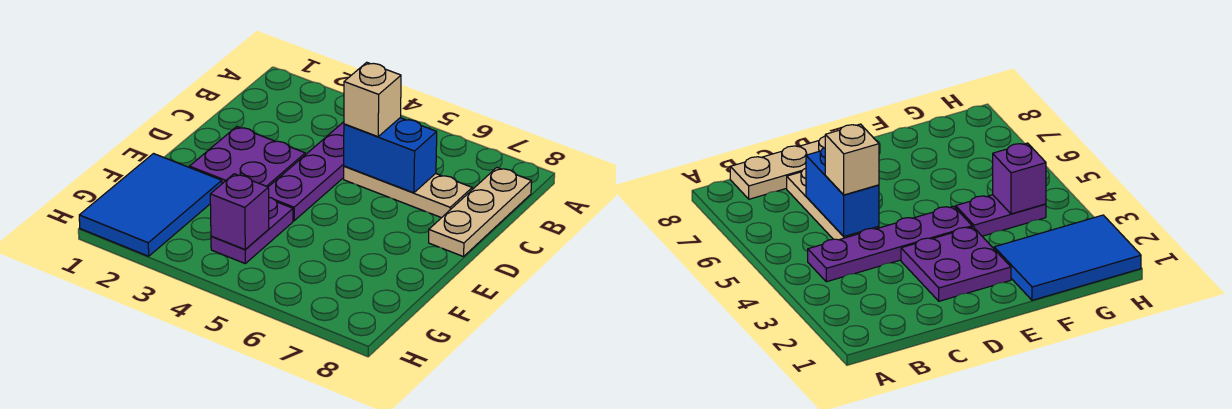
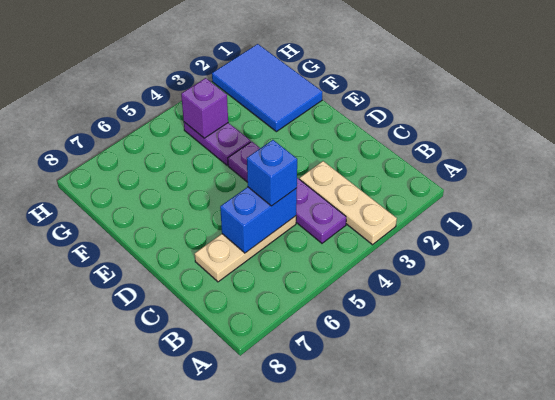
tan 1x3 plate [429,168,531,257] -> tan 1x3 plate moved to [300,161,397,245]
tan 1x1 brick [344,62,401,137] -> blue 1x1 brick [247,140,297,206]
purple 2x2 plate [189,127,305,187] -> none

